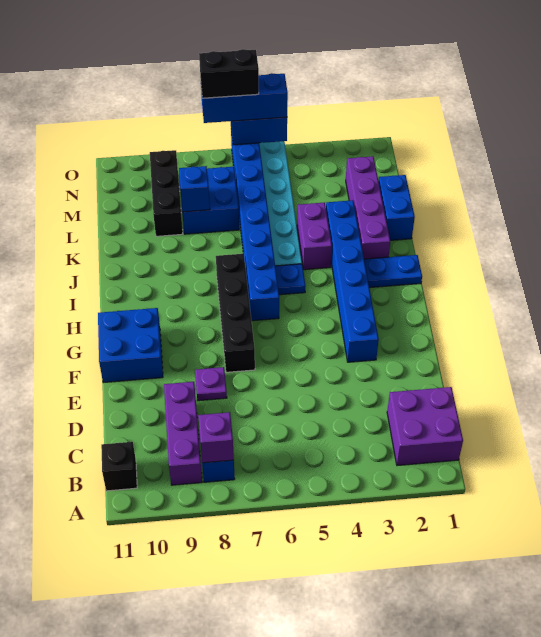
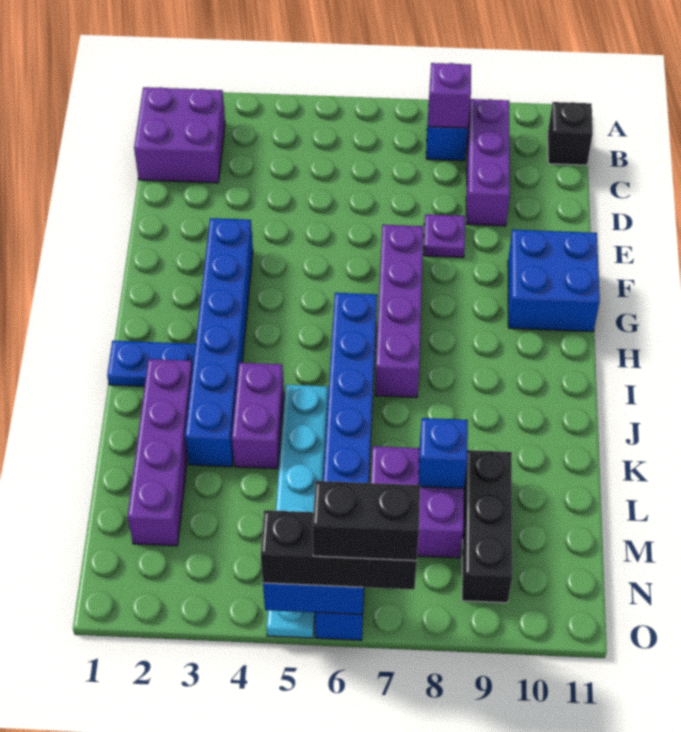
black 1x4 brick [216,254,255,372] -> purple 1x4 brick [375,225,423,398]
blue 1x1 plate [275,264,306,295] -> none
blue 1x2 brick [379,175,415,240] -> none
blue 2x2 brick [182,167,239,234] -> purple 2x2 brick [371,446,464,558]
blue 1x3 brick [201,73,288,123] -> black 1x3 brick [261,510,417,589]

